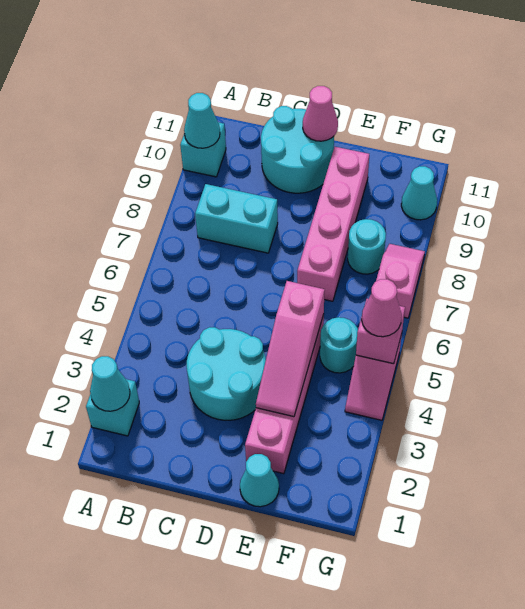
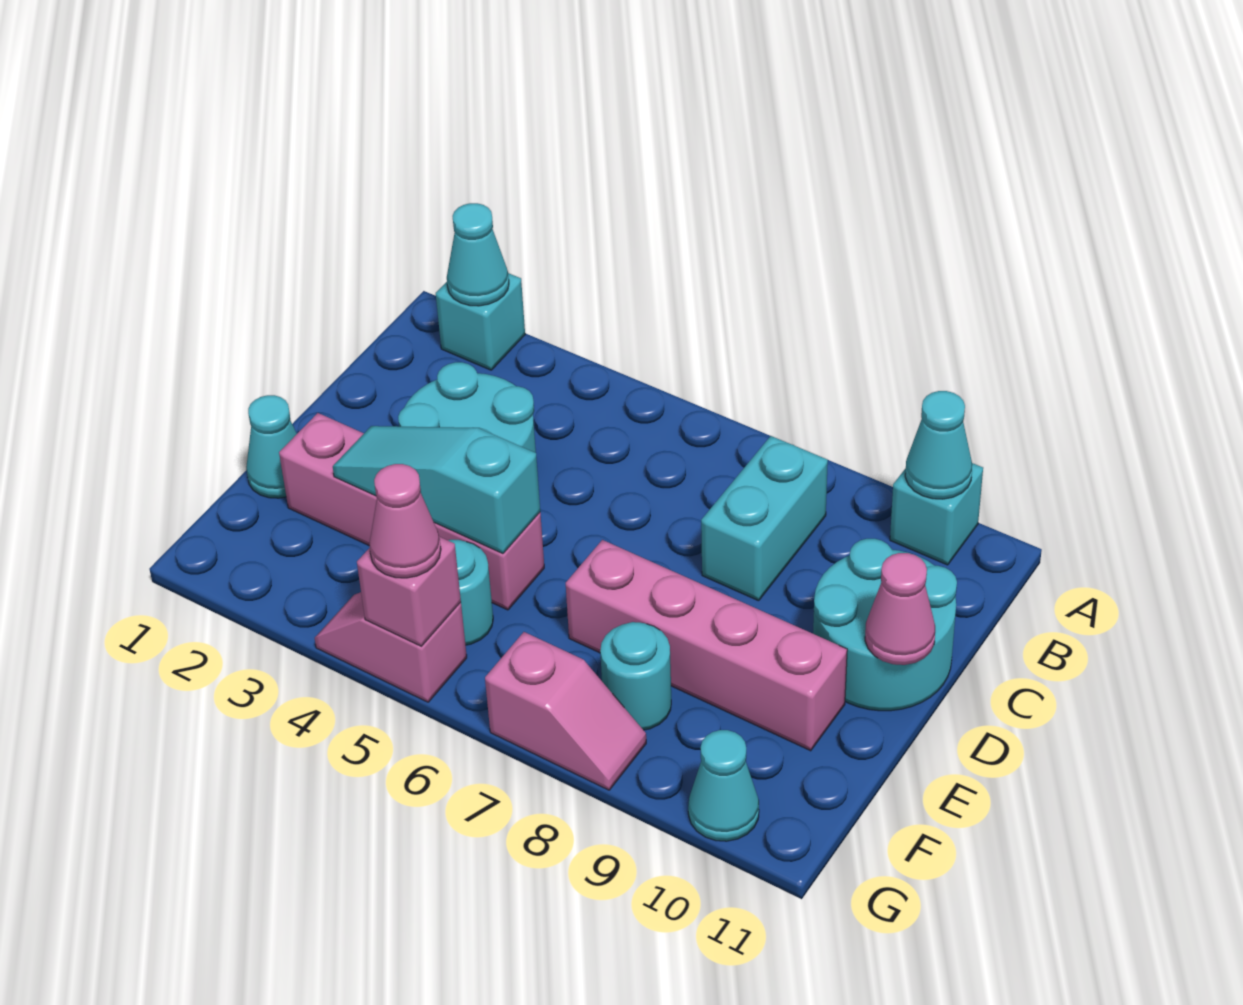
pink 1x3 slope [256,281,325,417] -> cyan 1x3 slope [333,426,540,554]

